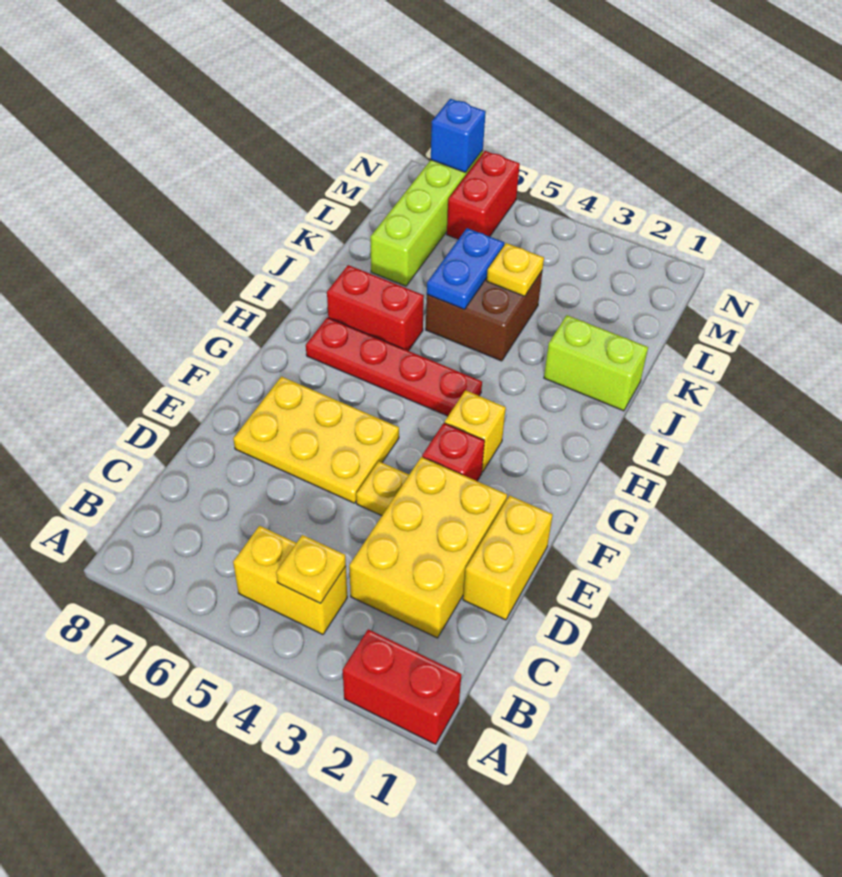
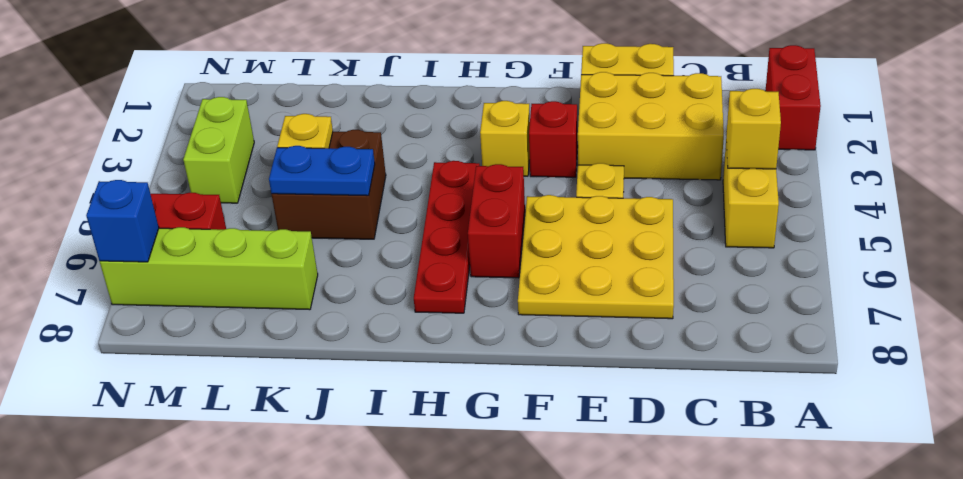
yellow 1x1 plate [276,535,346,603] -> yellow 1x1 brick [726,89,781,169]
yellow 2x3 plate [233,377,399,503] -> yellow 3x3 plate [518,195,674,319]
red 1x2 brick [327,265,424,351] -> red 1x2 brick moved to [468,164,525,278]
lime 1x2 brick [544,315,648,411] -> lime 1x2 brick moved to [183,97,254,203]

